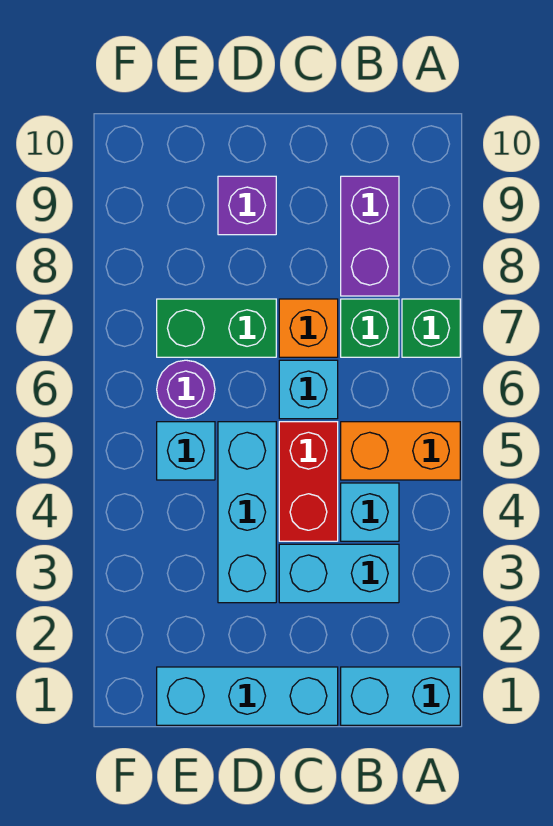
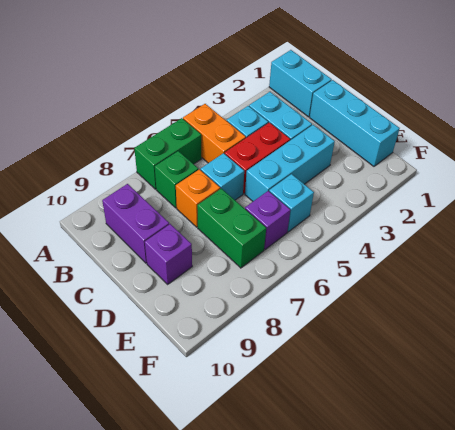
green 1x1 brick [402,299,460,357] -> green 1x2 brick [134,118,201,189]
purple 1x2 brick [341,176,399,296] -> purple 1x2 brick turned to [102,184,169,263]
purple 1x1 round brick [157,360,215,419] -> purple 1x1 brick [245,191,290,249]

